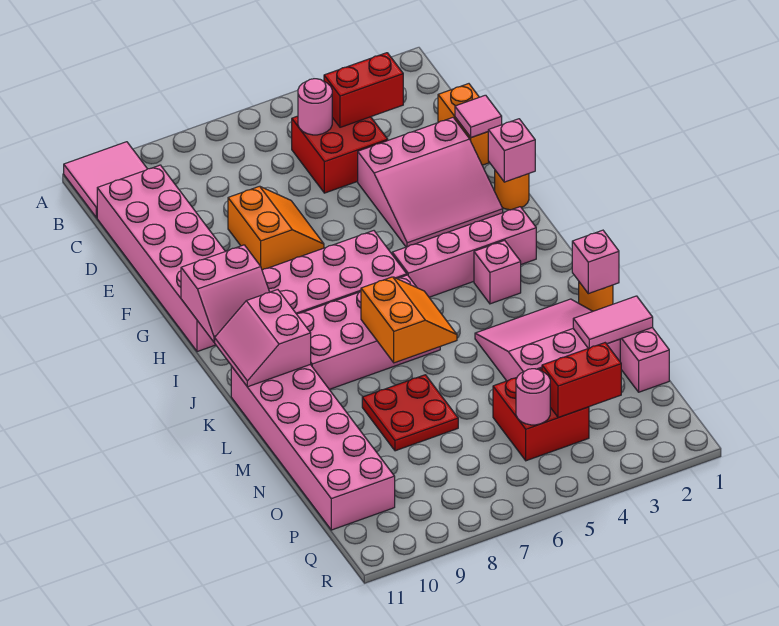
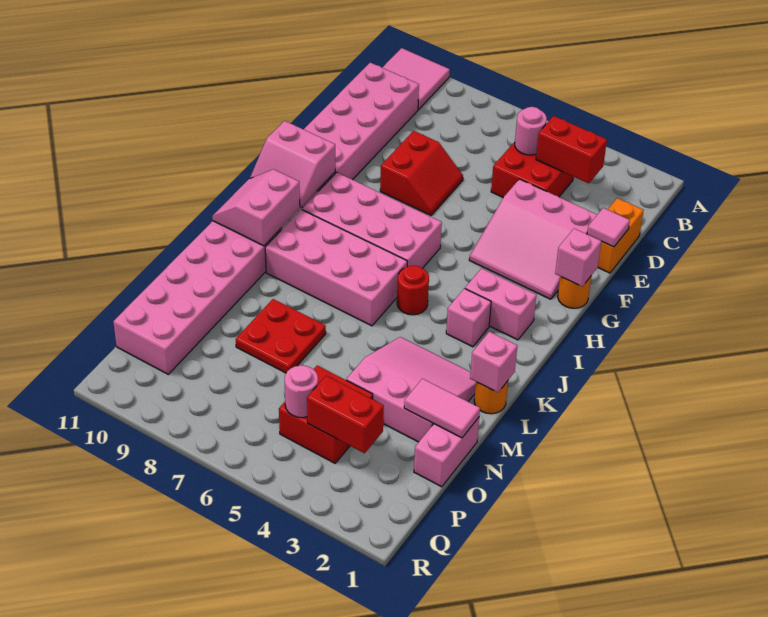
orange 2x2 slope [228,186,324,270] -> red 2x2 slope [380,131,463,215]
pink 1x4 brick [392,207,536,297] -> pink 1x2 brick [465,268,536,340]
none -> red 1x1 round brick [397,265,429,315]
orange 2x2 slope [361,277,457,363] -> none

